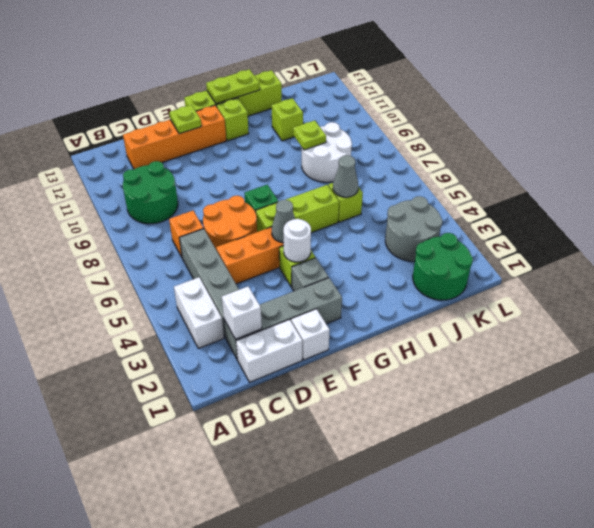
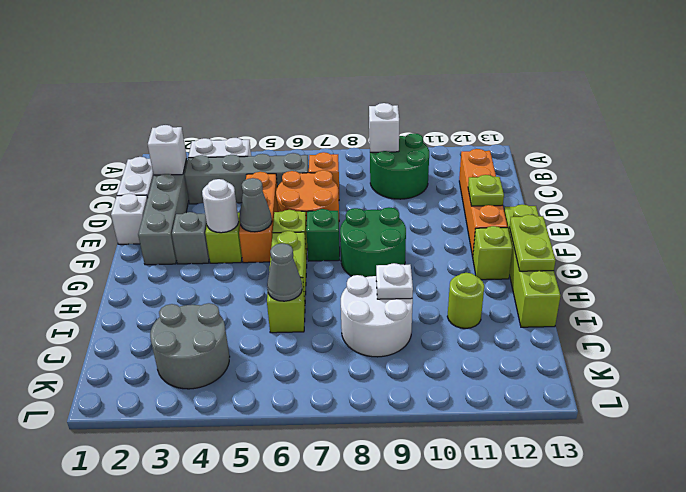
none -> white 1x1 brick [369,103,399,152]
lime 1x1 plate [293,120,326,150] -> white 1x1 plate [376,263,413,299]
lime 1x1 brick [272,98,303,141] -> lime 1x1 round brick [447,273,484,328]
green 2x2 round brick [413,233,473,300] -> green 2x2 round brick moved to [340,207,406,277]

